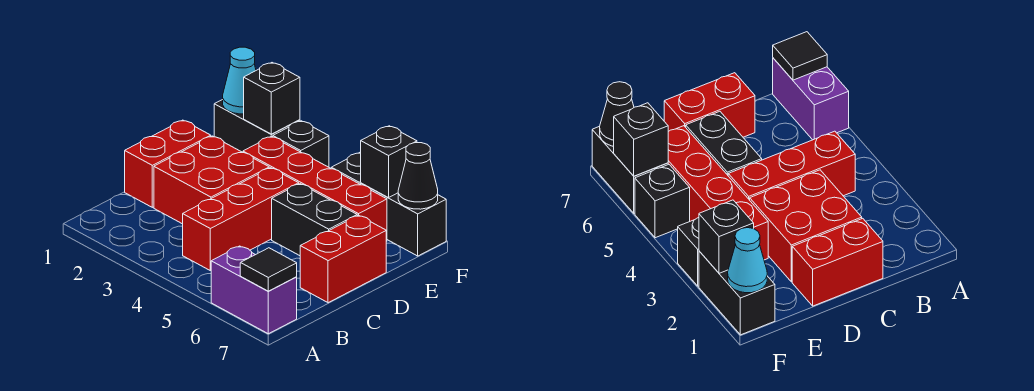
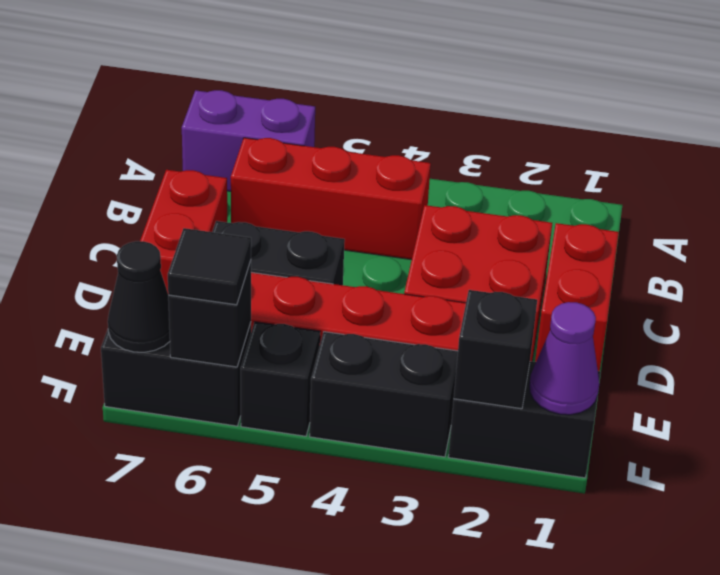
black 1x1 tile [240,248,297,291] -> black 1x1 tile moved to [168,228,251,305]
red 1x3 brick [183,168,299,271] -> red 1x3 brick turned to [231,138,431,260]
cyan 1x1 cone [223,47,256,114] -> purple 1x1 cone [530,302,599,415]
black 1x1 brick [273,121,329,167] -> black 1x2 brick [310,332,458,457]

